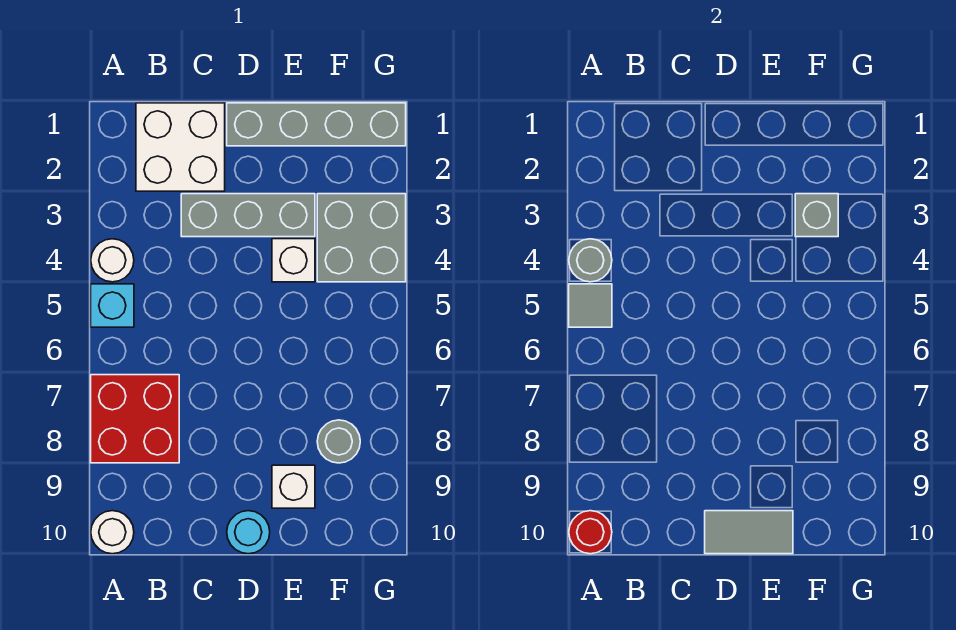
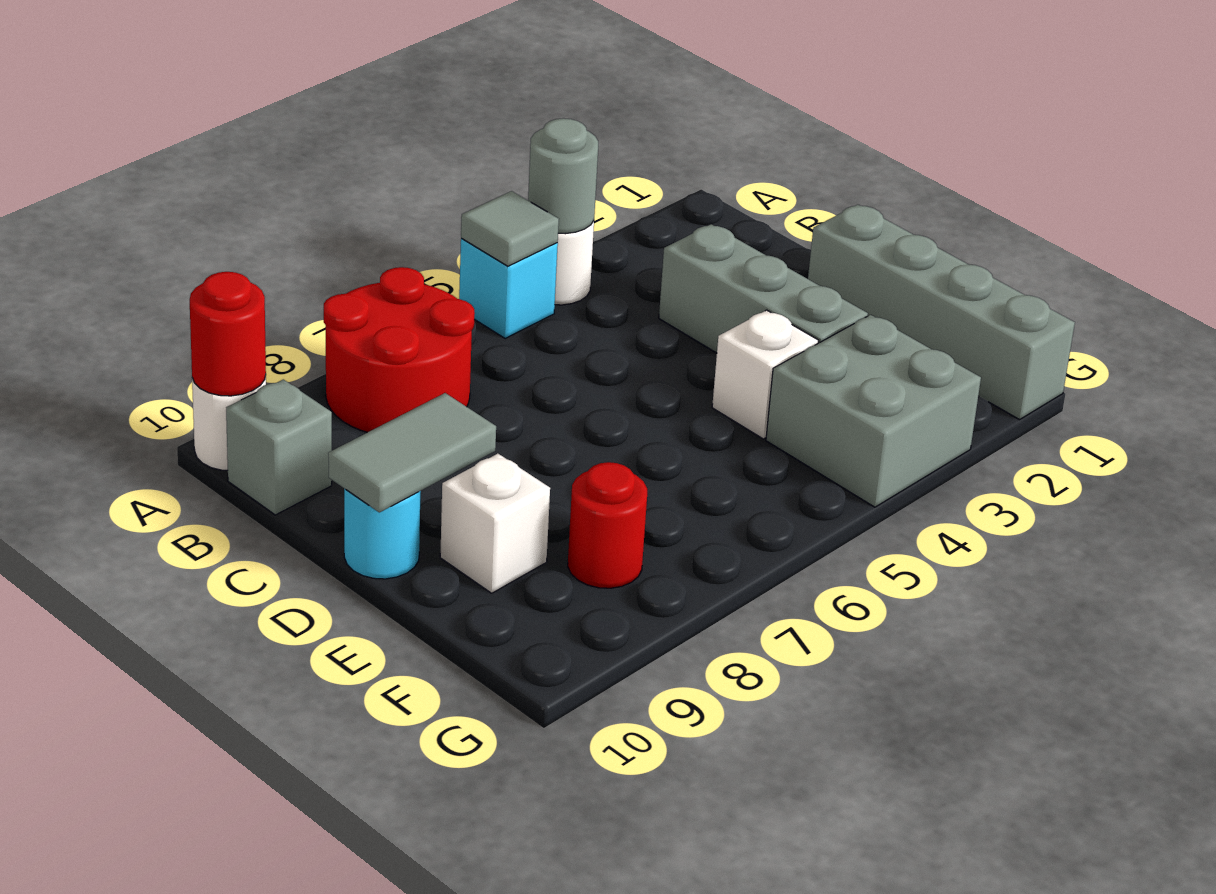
red 2x2 brick [91,375,179,463] -> red 2x2 round brick [324,267,475,432]
white 2x2 brick [136,103,225,191] -> none
grey 1x2 tile [705,511,793,554] -> grey 1x2 tile turned to [328,393,496,512]
grey 1x1 brick [795,194,838,237] -> grey 1x1 brick moved to [226,379,332,515]
grey 1x1 round brick [317,420,360,463] -> red 1x1 round brick [568,462,647,588]

